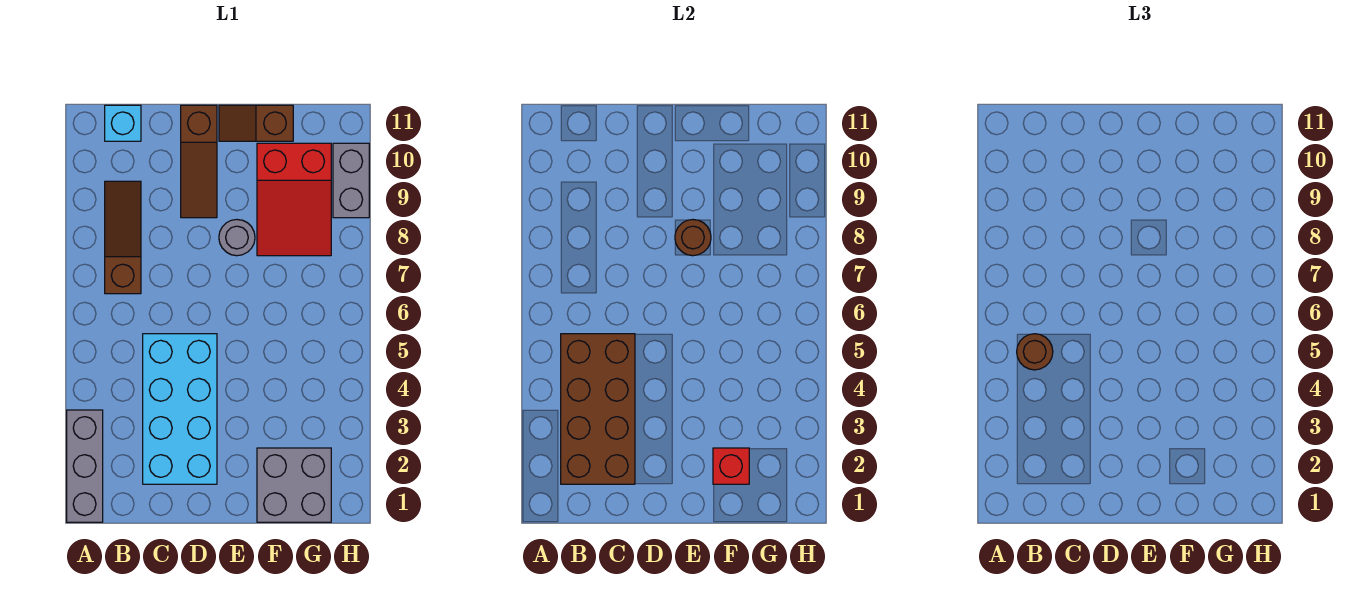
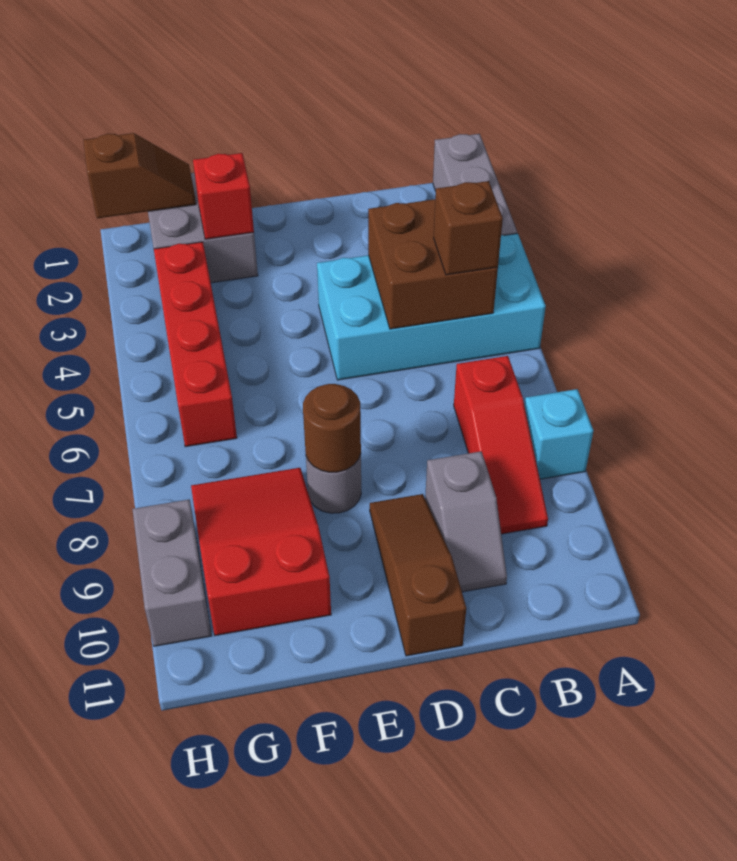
brown 2x4 brick [561,334,635,484] -> brown 2x2 brick [368,199,498,329]
brown 1x1 round brick [1017,334,1053,370] -> brown 1x1 brick [434,181,503,275]
brown 1x3 slope [105,181,141,294] -> red 1x3 slope [454,356,548,534]
cyan 1x1 brick [105,105,141,141] -> cyan 1x1 brick moved to [524,389,593,479]
cyan 2x4 brick [143,334,217,484] -> cyan 2x4 brick turned to [317,234,546,380]
none -> grey 1x2 slope [425,451,507,592]
brown 1x2 slope [219,105,293,141] -> brown 1x2 slope moved to [83,133,196,218]
none -> red 1x4 brick [154,242,237,447]

